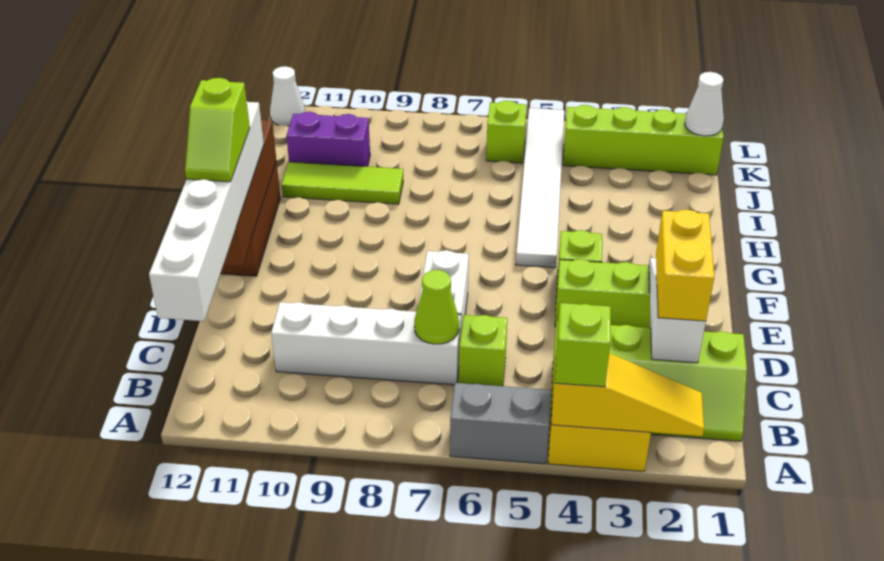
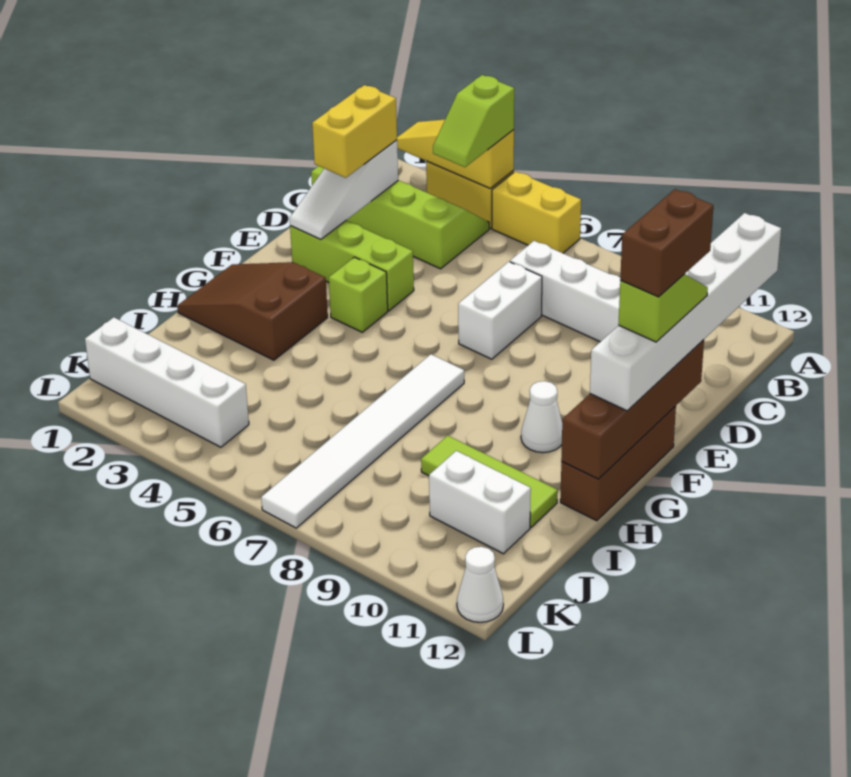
grey 1x2 brick [450,383,551,464] -> yellow 1x2 brick [492,171,581,253]
lime 1x1 brick [459,315,507,386] -> none
lime 1x1 cone [414,270,459,344] -> none
none -> brown 1x2 brick [620,189,713,297]
none -> brown 2x3 slope [177,262,328,360]
white 1x6 tile [516,108,564,268] -> white 1x6 tile moved to [261,354,464,528]
purple 1x2 brick [286,112,370,167] -> white 1x2 brick [429,451,531,554]
lime 1x4 brick [563,105,724,175] -> white 1x4 brick [85,317,249,447]
white 1x1 cone [685,72,724,136] -> white 1x1 cone moved to [521,381,562,453]
lime 1x1 brick [486,101,527,163] -> none

